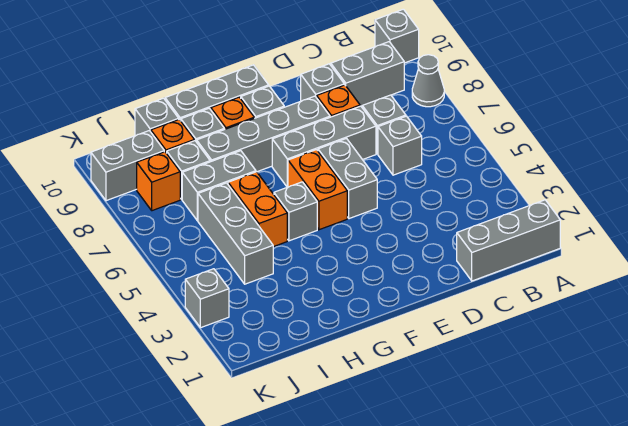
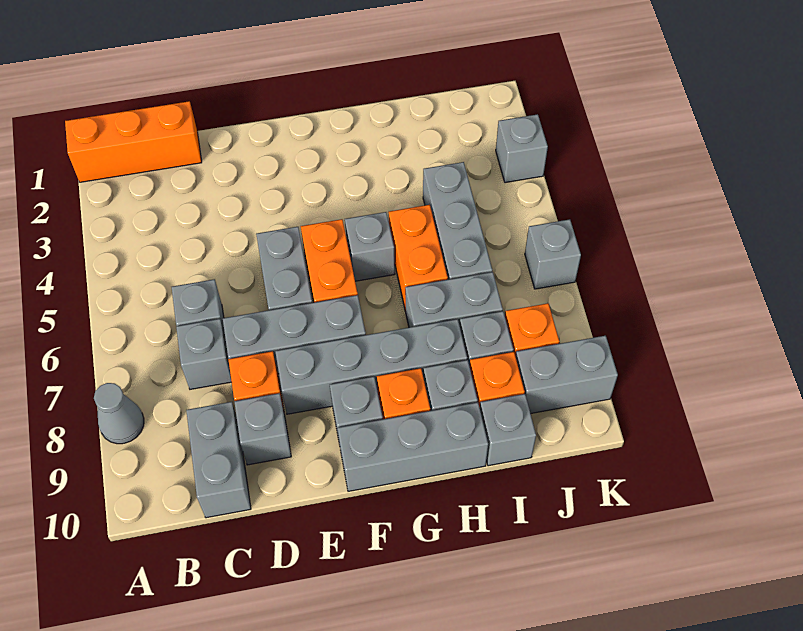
grey 1x3 brick [457,200,560,281] -> orange 1x3 brick [65,101,202,182]
grey 1x1 brick [375,9,419,63] -> grey 1x1 brick moved to [525,219,581,289]
grey 1x2 brick [331,42,404,106] -> grey 1x2 brick turned to [186,402,251,518]

